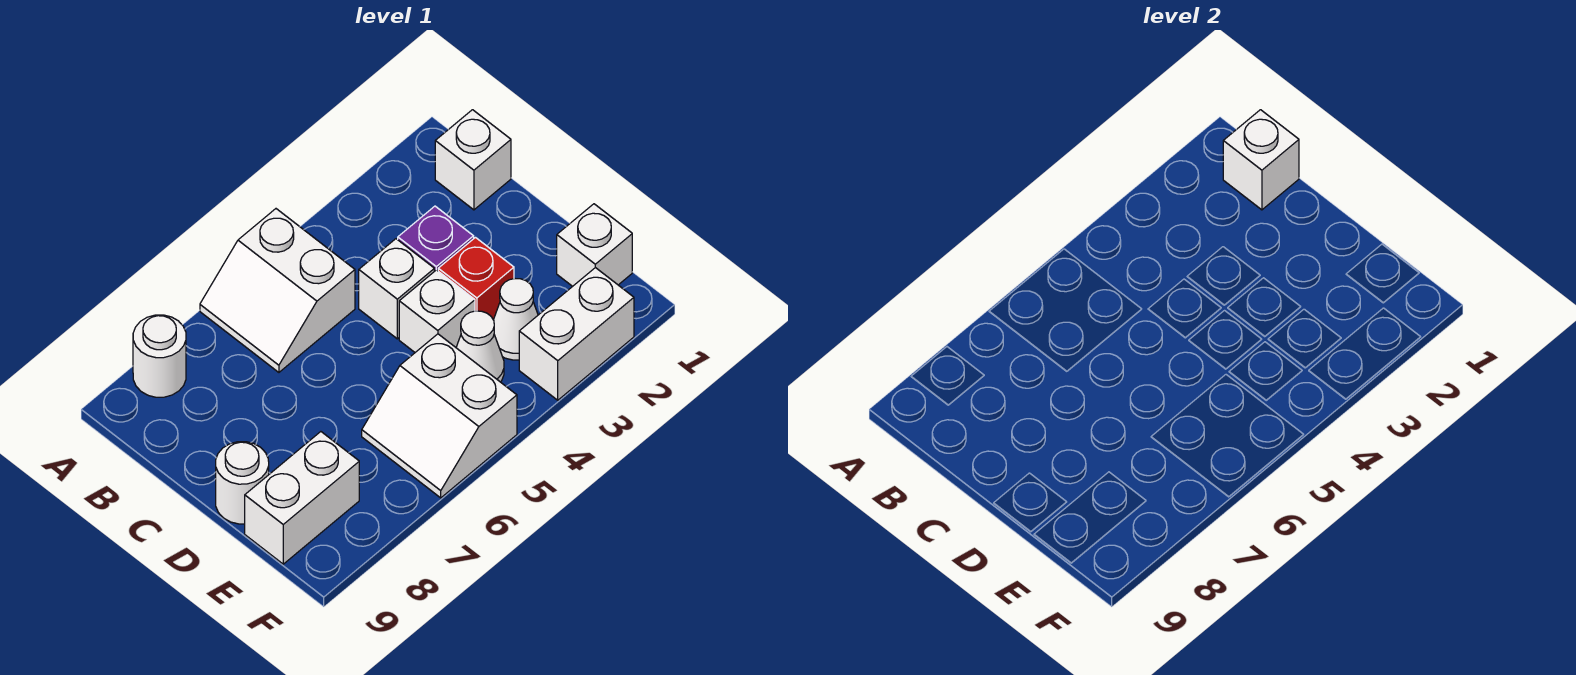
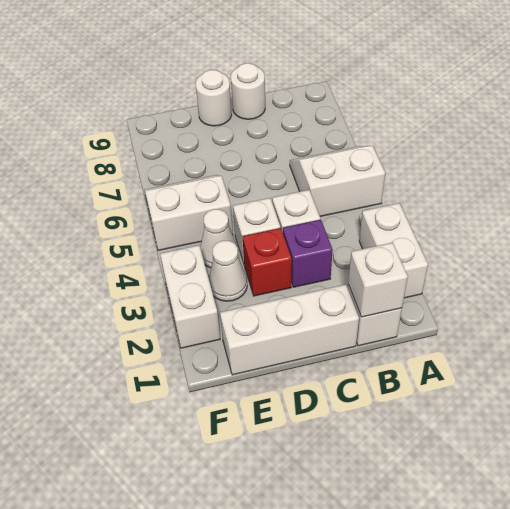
white 1x1 round brick [133,315,186,397] -> white 1x1 round brick moved to [231,63,265,119]
white 1x1 brick [557,204,632,286] -> white 1x3 brick [220,284,359,375]
white 1x2 brick [245,432,359,564] -> white 1x2 brick moved to [359,203,428,298]

